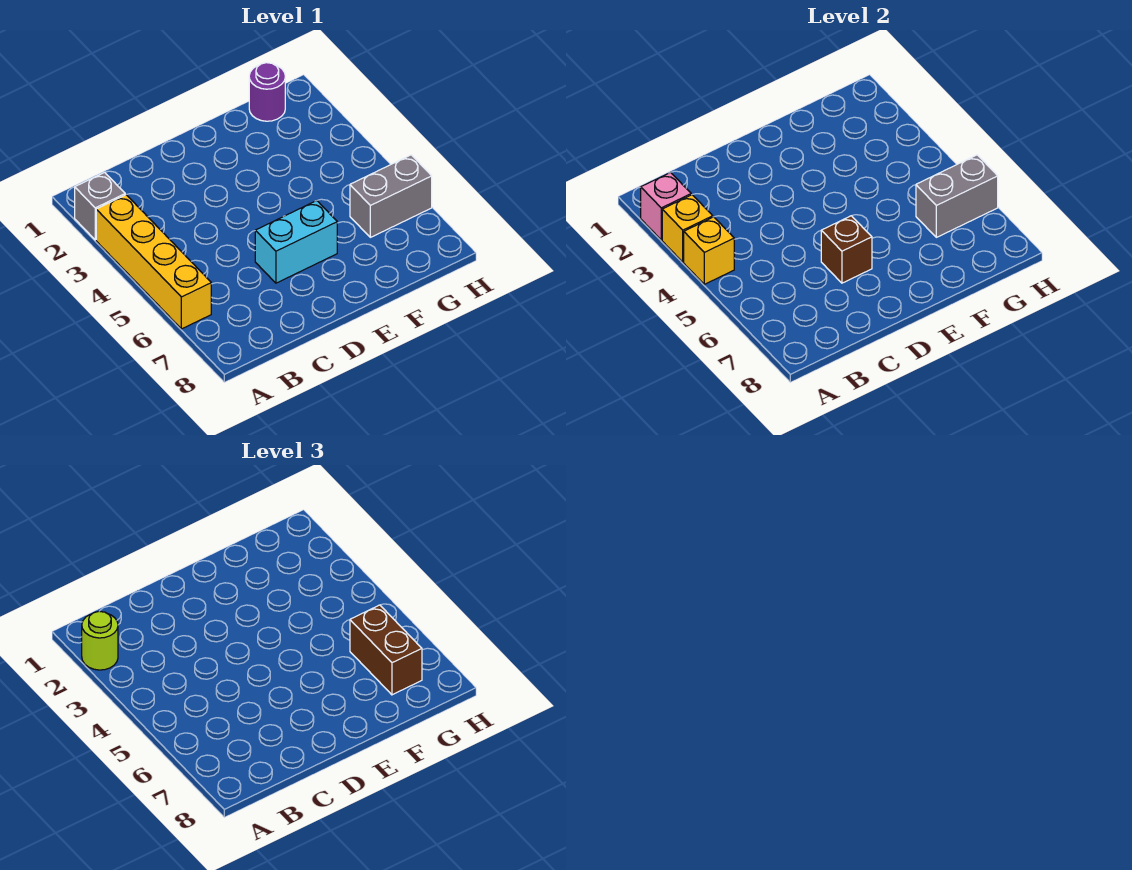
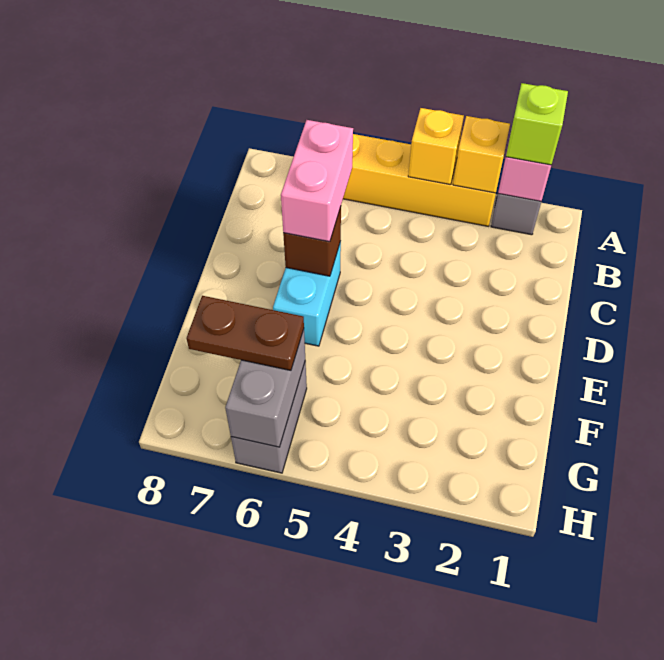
lime 1x1 round brick [82,611,118,670] -> lime 1x1 brick [506,83,568,165]
none -> pink 1x2 brick [281,120,353,242]
purple 1x1 round brick [249,63,285,121] -> none
brown 1x2 brick [350,605,422,695] -> brown 1x2 plate [186,296,304,370]

